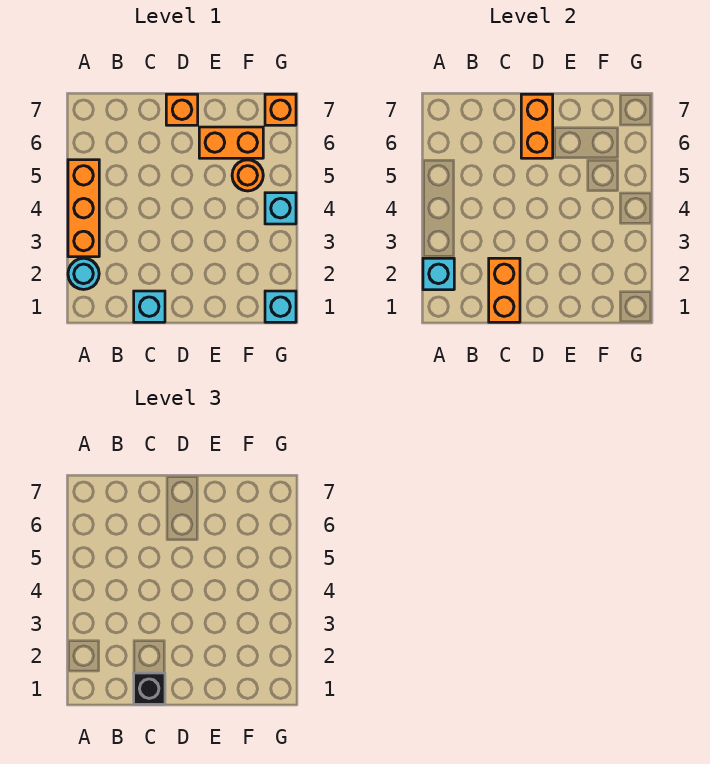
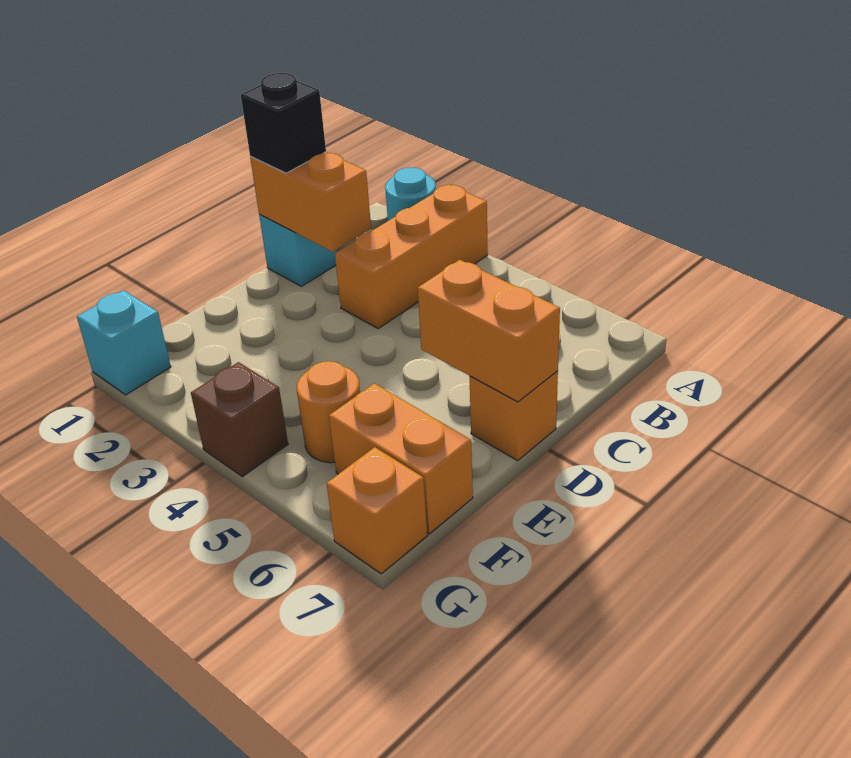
cyan 1x1 brick [423,258,454,290] -> none
orange 1x3 brick [68,160,99,257] -> orange 1x3 brick turned to [335,184,488,328]
orange 1x2 brick [199,127,263,158] -> orange 1x2 brick turned to [329,383,473,534]
cyan 1x1 brick [265,193,296,224] -> brown 1x1 brick [191,362,288,477]

